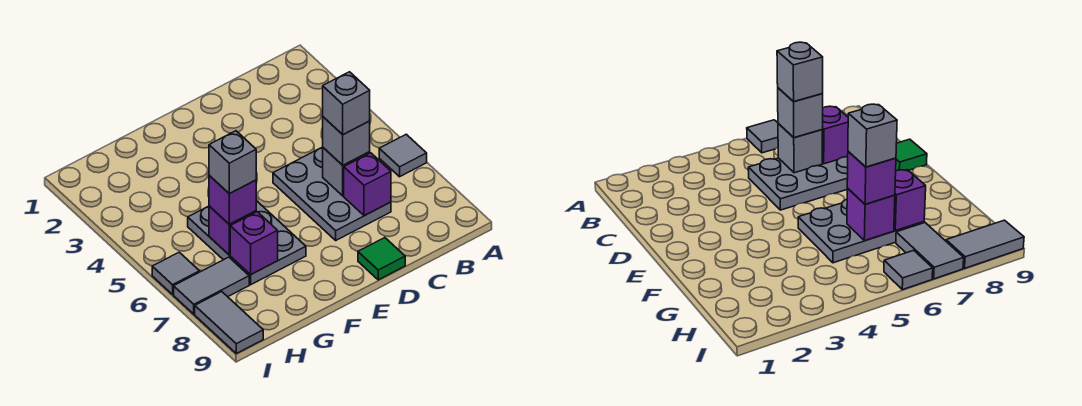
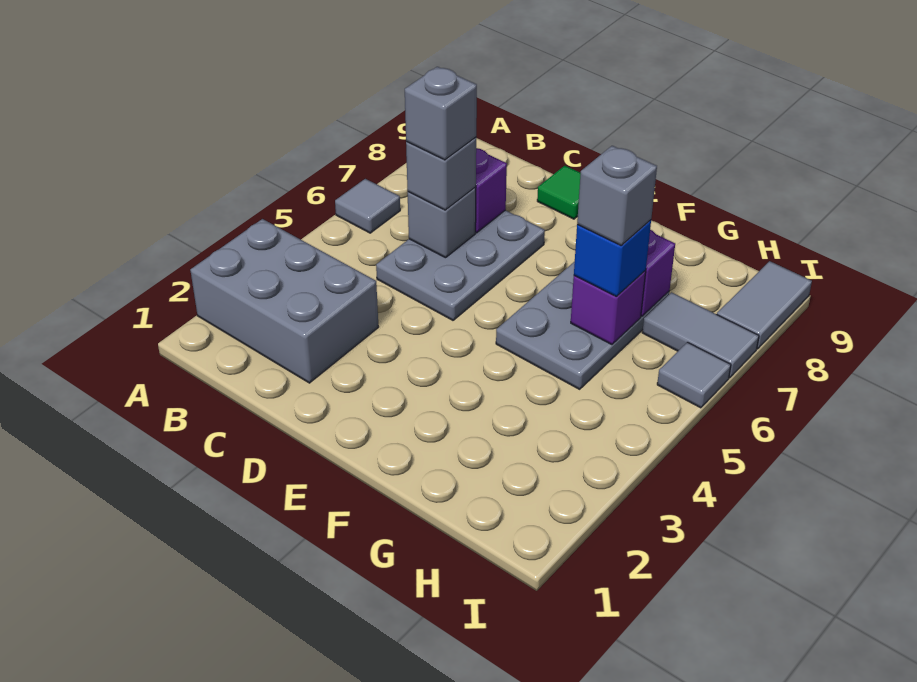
none -> grey 2x3 brick [190,219,378,383]
purple 1x1 brick [209,176,256,224] -> blue 1x1 brick [574,220,651,296]

